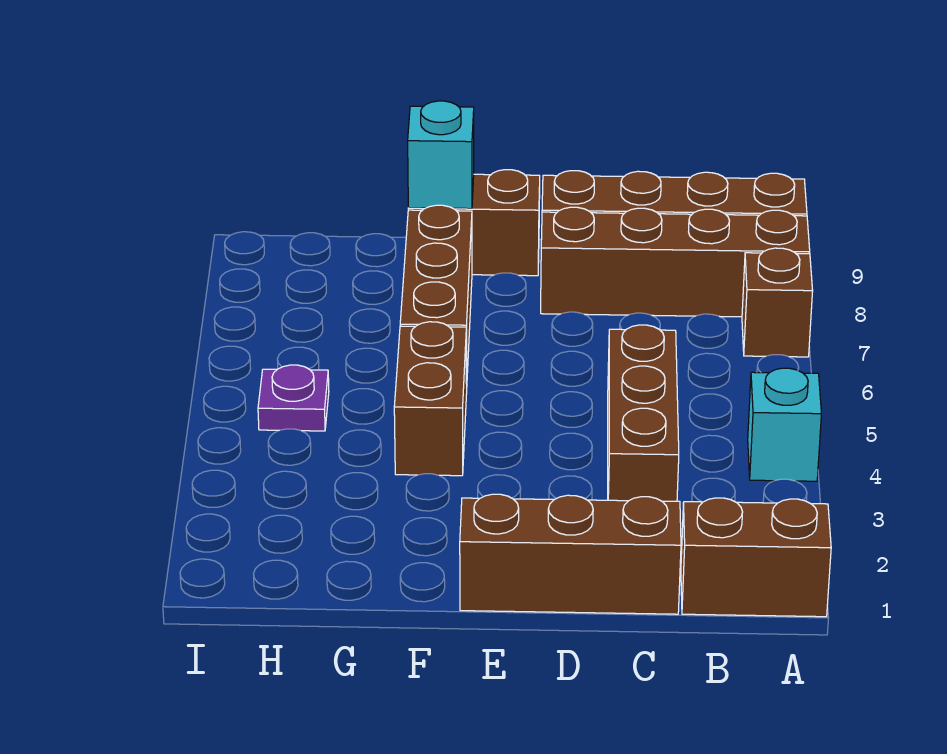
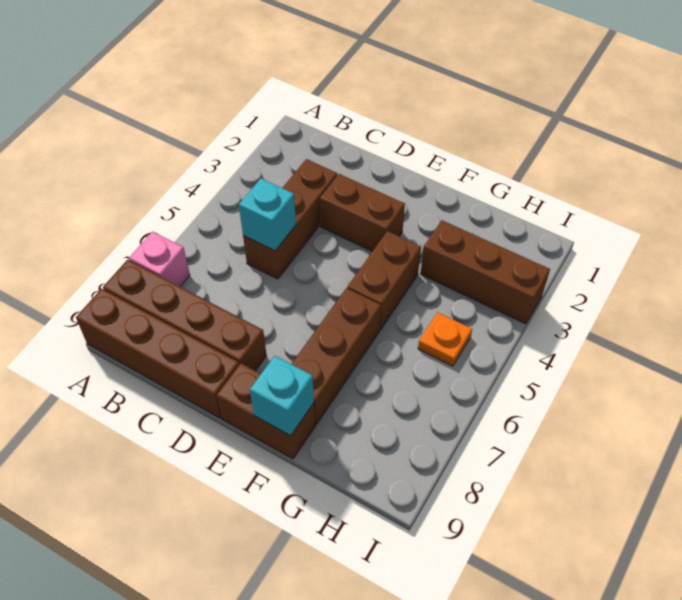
brown 1x2 brick [681,498,831,617] -> brown 1x2 brick moved to [320,174,405,251]
cyan 1x1 brick [748,368,821,481] -> cyan 1x1 brick moved to [239,179,296,251]
brown 1x1 brick [742,248,813,357] -> pink 1x1 brick [129,232,190,287]
brown 1x3 brick [460,494,681,614] -> brown 1x3 brick moved to [421,220,550,324]
purple 1x1 plate [258,365,329,431] -> orange 1x1 plate [418,312,472,366]

